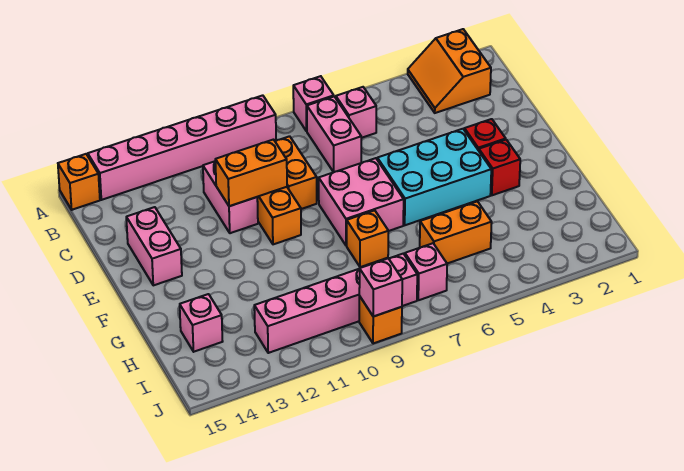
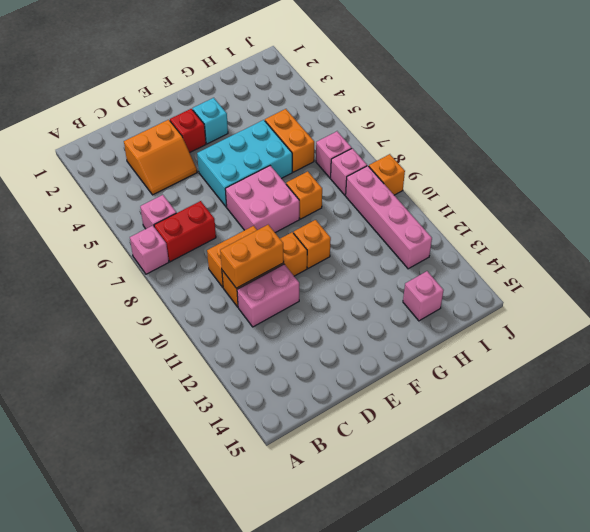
orange 2x2 slope [408,29,491,113] -> orange 2x2 slope moved to [124,120,197,195]
pink 1x6 brick [88,95,276,200] -> none
orange 1x1 brick [58,154,100,210] -> orange 1x1 brick moved to [294,220,331,268]
pink 1x2 brick [307,97,361,172] -> red 1x2 brick [154,201,216,262]
orange 1x2 brick [215,140,287,206] -> orange 1x2 brick turned to [220,225,284,288]
pink 1x2 brick [126,207,182,285] -> none
cyan 2x3 brick [377,129,491,225] -> cyan 2x3 brick turned to [197,120,292,207]
red 1x1 brick [479,140,520,195] -> cyan 1x1 brick [193,98,228,144]
pink 1x1 brick [359,258,402,317] -> none

